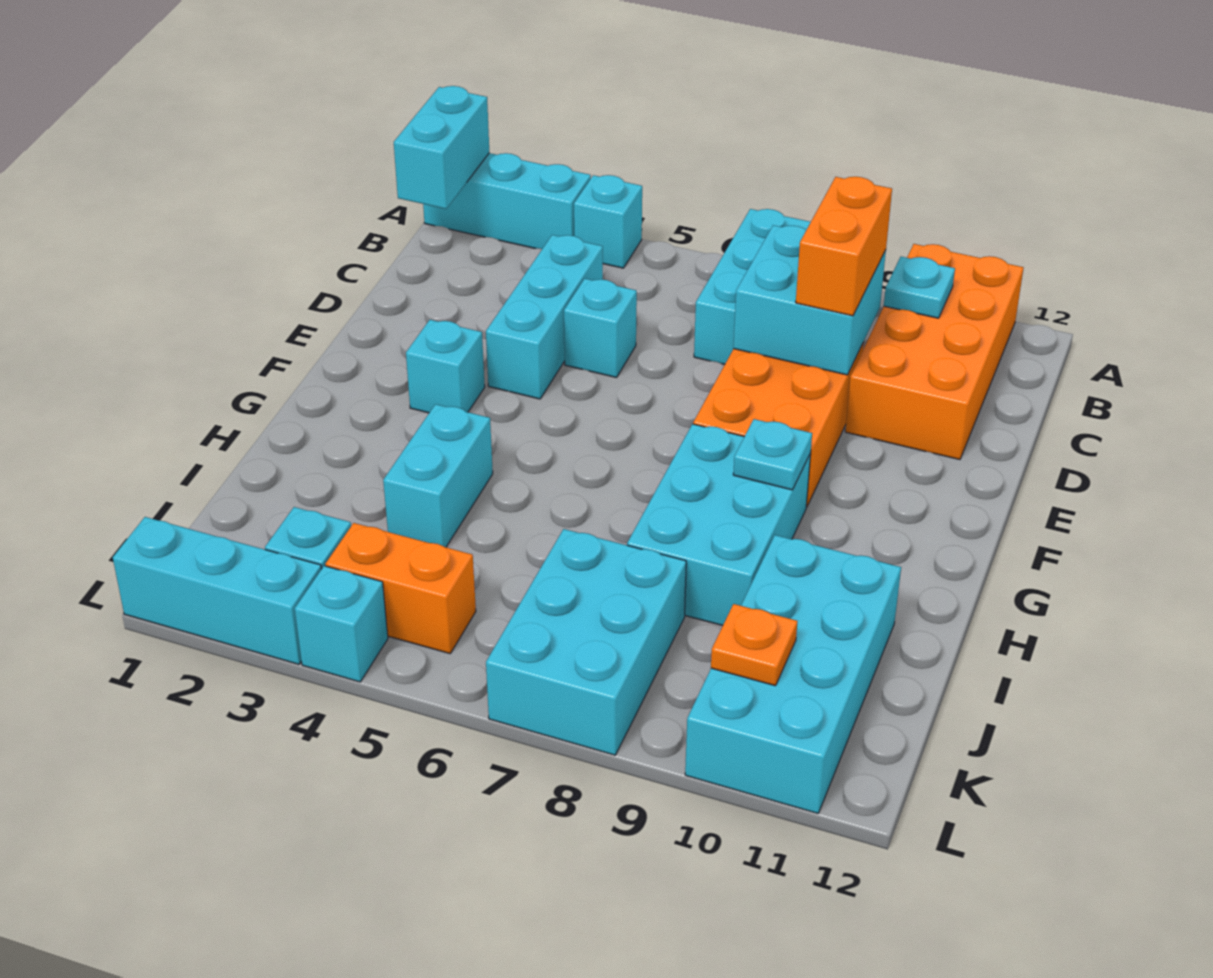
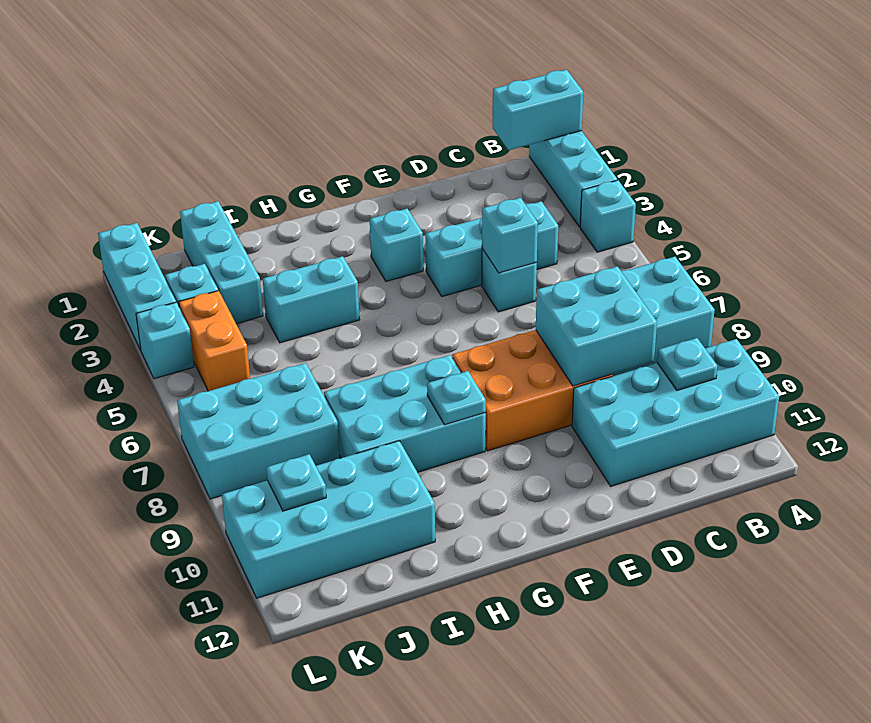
orange 2x4 brick [845,244,1024,460] -> cyan 2x4 brick [572,339,779,486]
orange 1x2 brick [796,177,892,316] -> none
none -> cyan 1x1 brick [482,198,538,273]
none -> cyan 1x3 brick [180,201,263,324]
orange 1x1 plate [711,604,797,686] -> cyan 1x1 plate [266,454,326,511]

